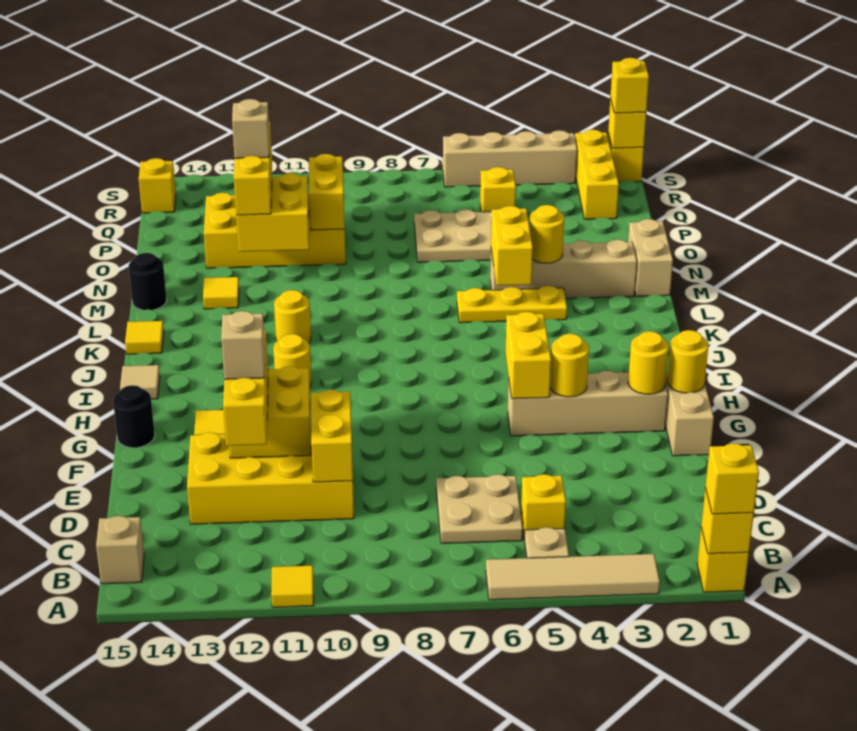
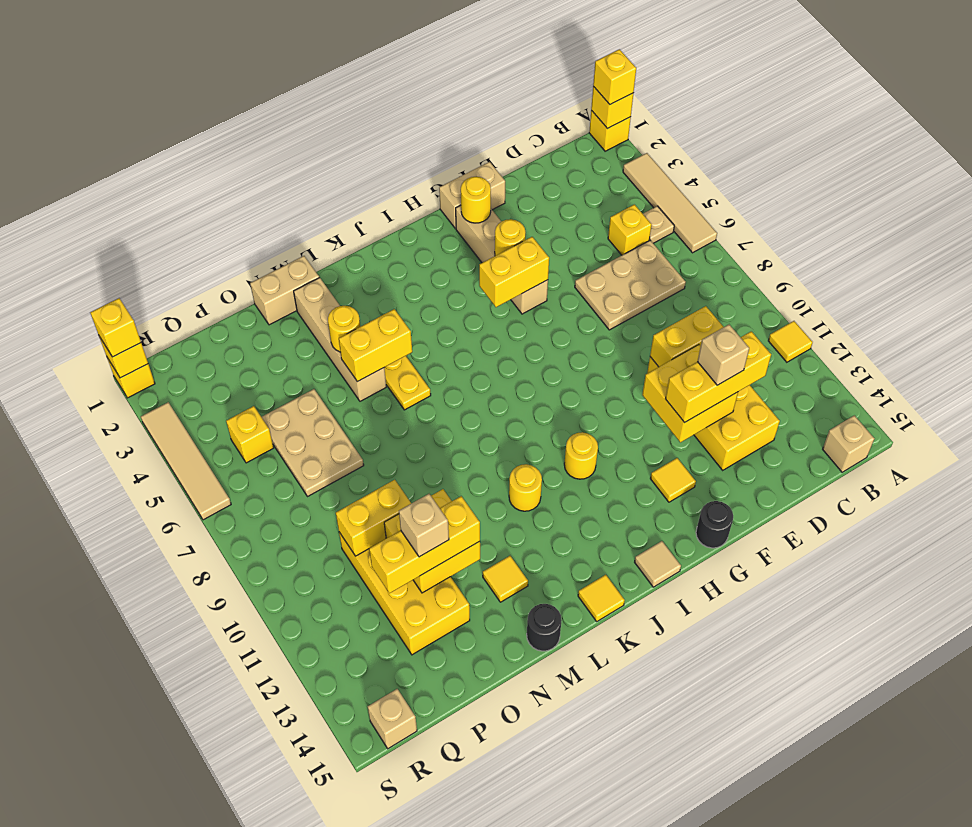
tan 2x2 plate [436,475,523,543] -> tan 2x3 plate [575,240,686,330]
yellow 1x1 round brick [667,330,708,393] -> none
yellow 1x3 brick [575,130,619,219] -> none
yellow 1x1 brick [139,158,176,213] -> tan 1x1 brick [368,689,417,749]
tan 1x4 brick [443,130,577,187] -> tan 1x4 tile [141,402,231,520]

